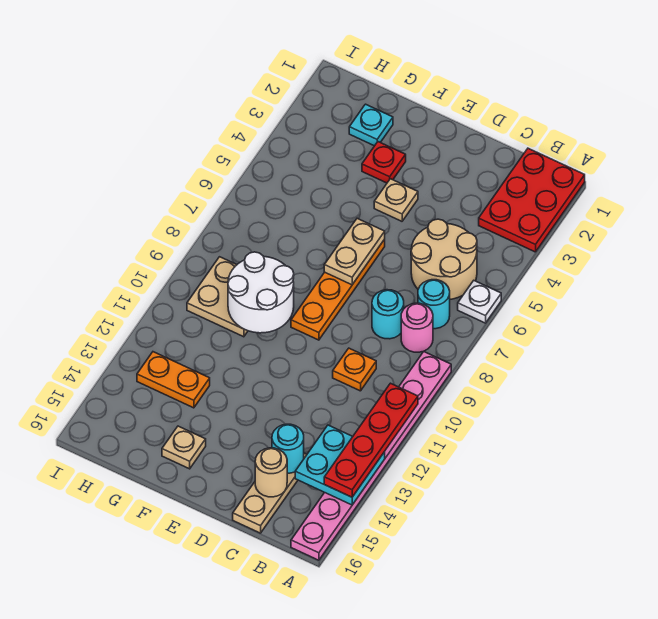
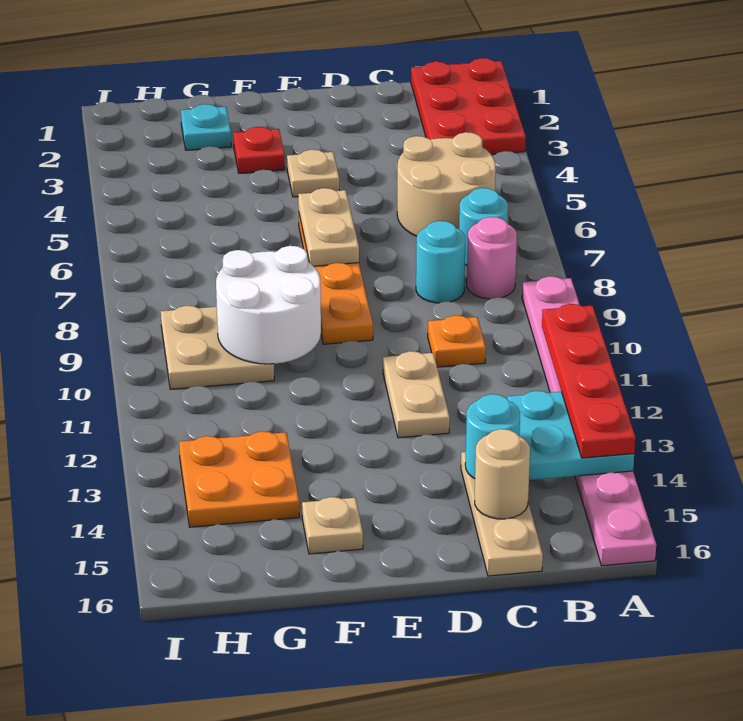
white 1x1 plate [458,281,501,323] -> none
none -> tan 1x2 plate [383,351,450,438]
orange 1x2 plate [137,352,210,408] -> orange 2x2 plate [179,431,299,527]

